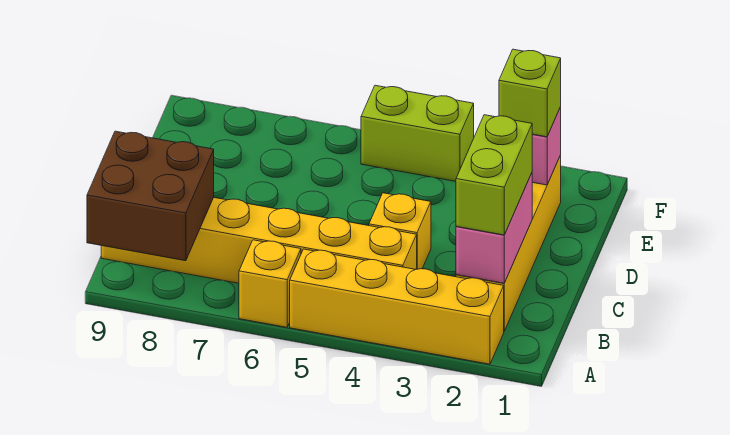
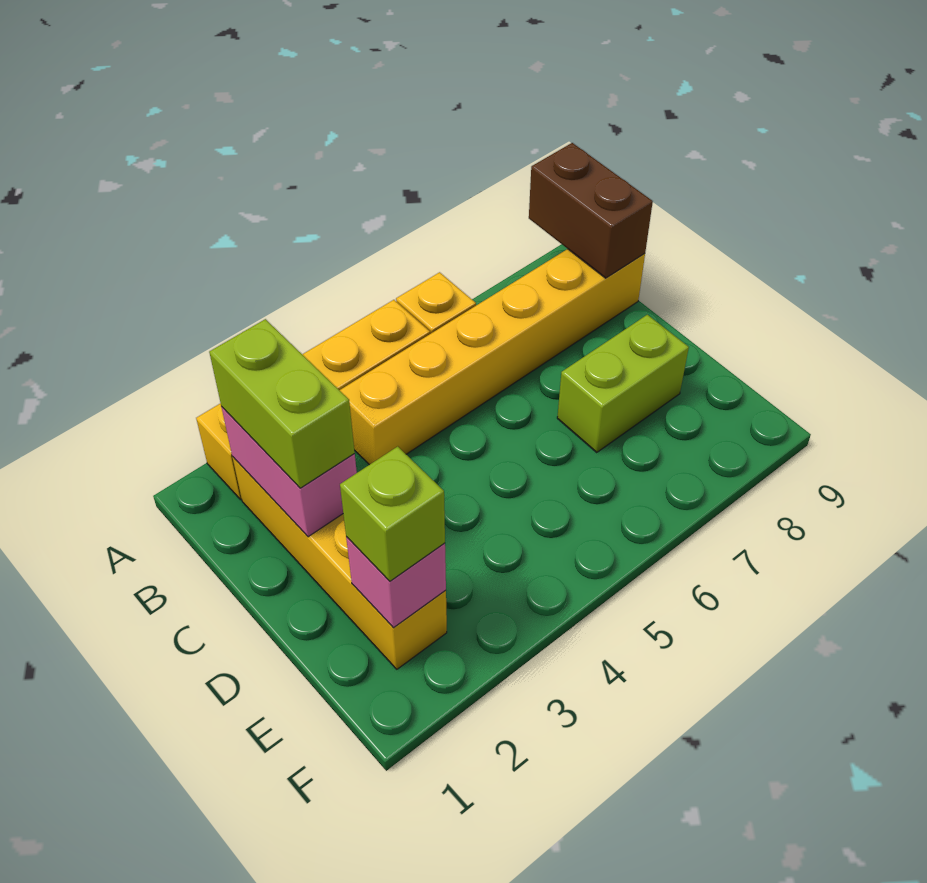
brown 2x2 brick [87,131,214,261] -> brown 1x2 brick [529,143,653,278]
yellow 1x1 brick [369,193,431,269] -> none
lime 1x2 brick [361,85,474,181] -> lime 1x2 brick moved to [557,315,689,453]

